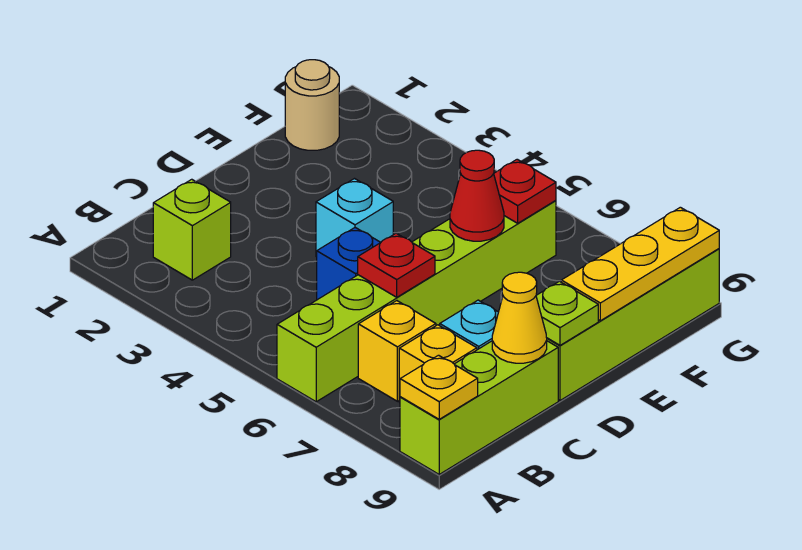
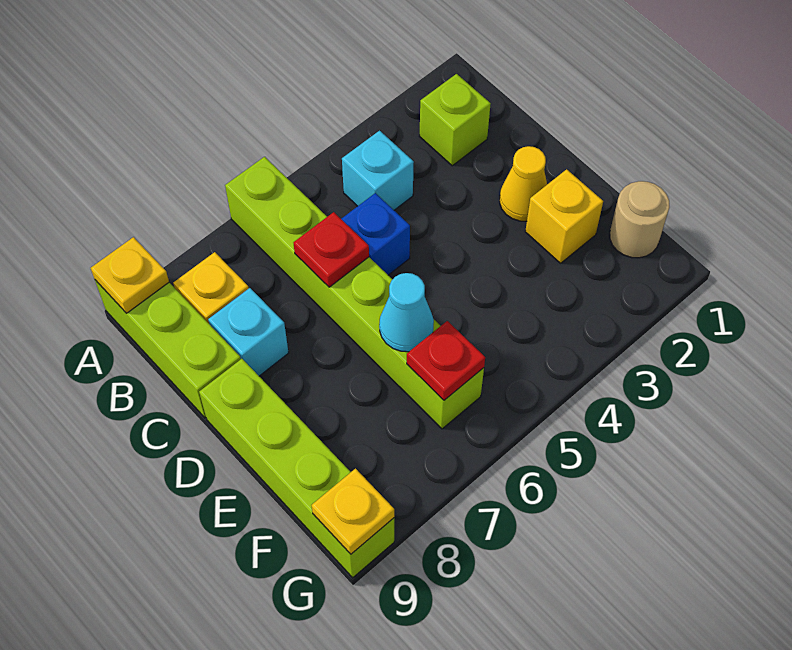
yellow 1x1 brick [358,301,436,401] -> yellow 1x1 brick moved to [525,169,603,263]
yellow 1x1 cone [492,272,547,363] -> yellow 1x1 cone moved to [500,146,547,221]
cyan 1x1 brick [316,179,393,257] -> cyan 1x1 brick moved to [342,131,414,210]
lime 1x1 plate [536,281,598,345] -> none
red 1x1 cone [450,150,504,241] -> cyan 1x1 cone [379,273,434,352]
yellow 1x3 plate [561,207,719,321] -> yellow 1x1 plate [312,469,394,554]

